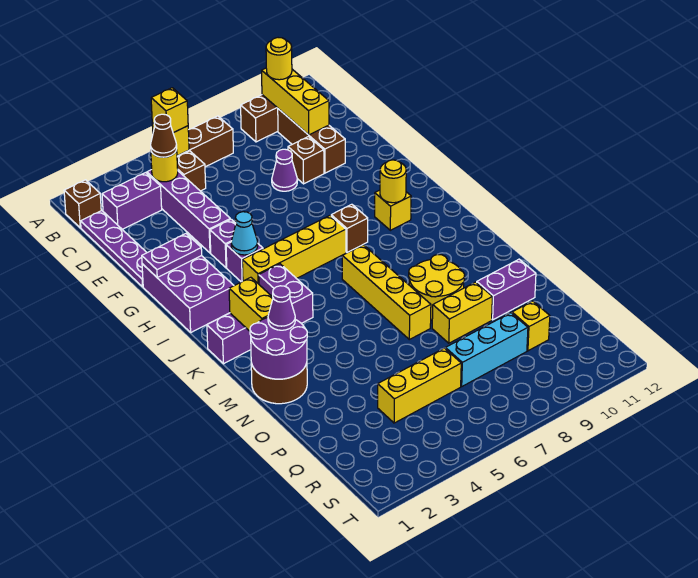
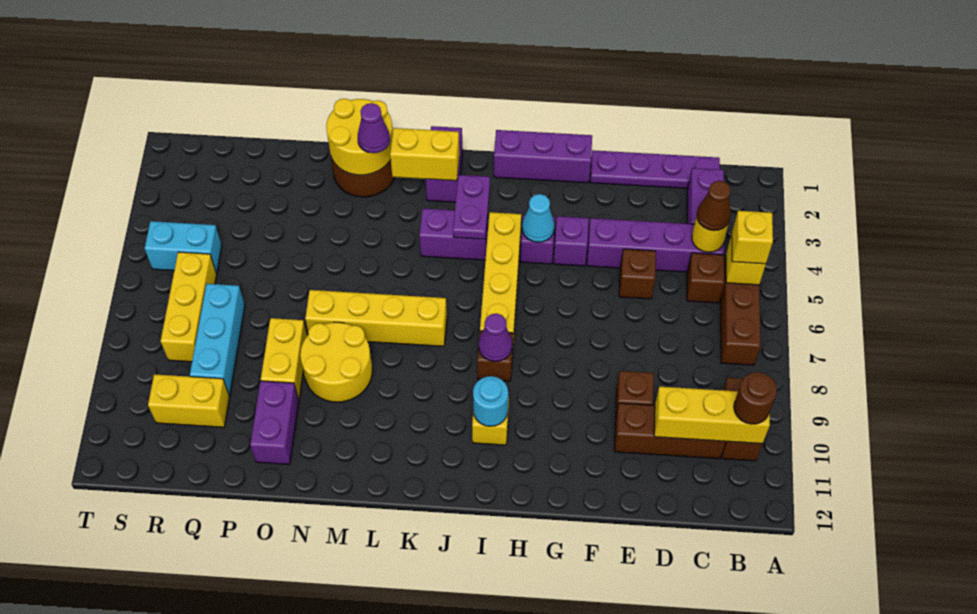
brown 1x1 brick [64,180,101,228] -> brown 1x1 brick moved to [619,249,656,299]
yellow 1x1 round brick [266,38,292,80] -> brown 1x1 round brick [734,372,777,424]
purple 1x1 cone [272,149,297,191] -> purple 1x1 cone moved to [479,314,512,362]
purple 2x3 brick [142,256,234,332] -> purple 1x3 brick [494,130,592,183]
purple 1x2 plate [142,234,202,277] -> purple 1x2 plate moved to [453,175,490,239]
yellow 1x1 round brick [380,160,406,203] -> cyan 1x1 round brick [473,376,508,426]
purple 2x2 round brick [250,318,307,379] -> yellow 2x2 round brick [326,99,393,175]
yellow 1x3 brick [378,348,461,423] -> yellow 1x3 brick moved to [161,252,217,362]
yellow 1x1 brick [512,301,550,351] -> yellow 1x2 brick [148,374,229,427]
none -> cyan 1x2 brick [145,221,222,273]

